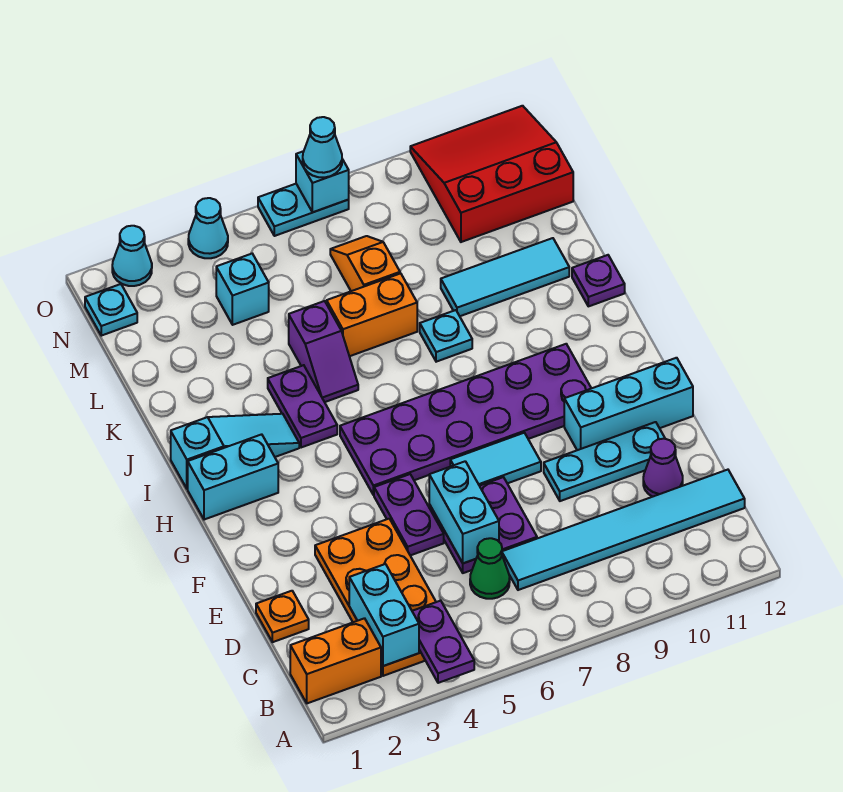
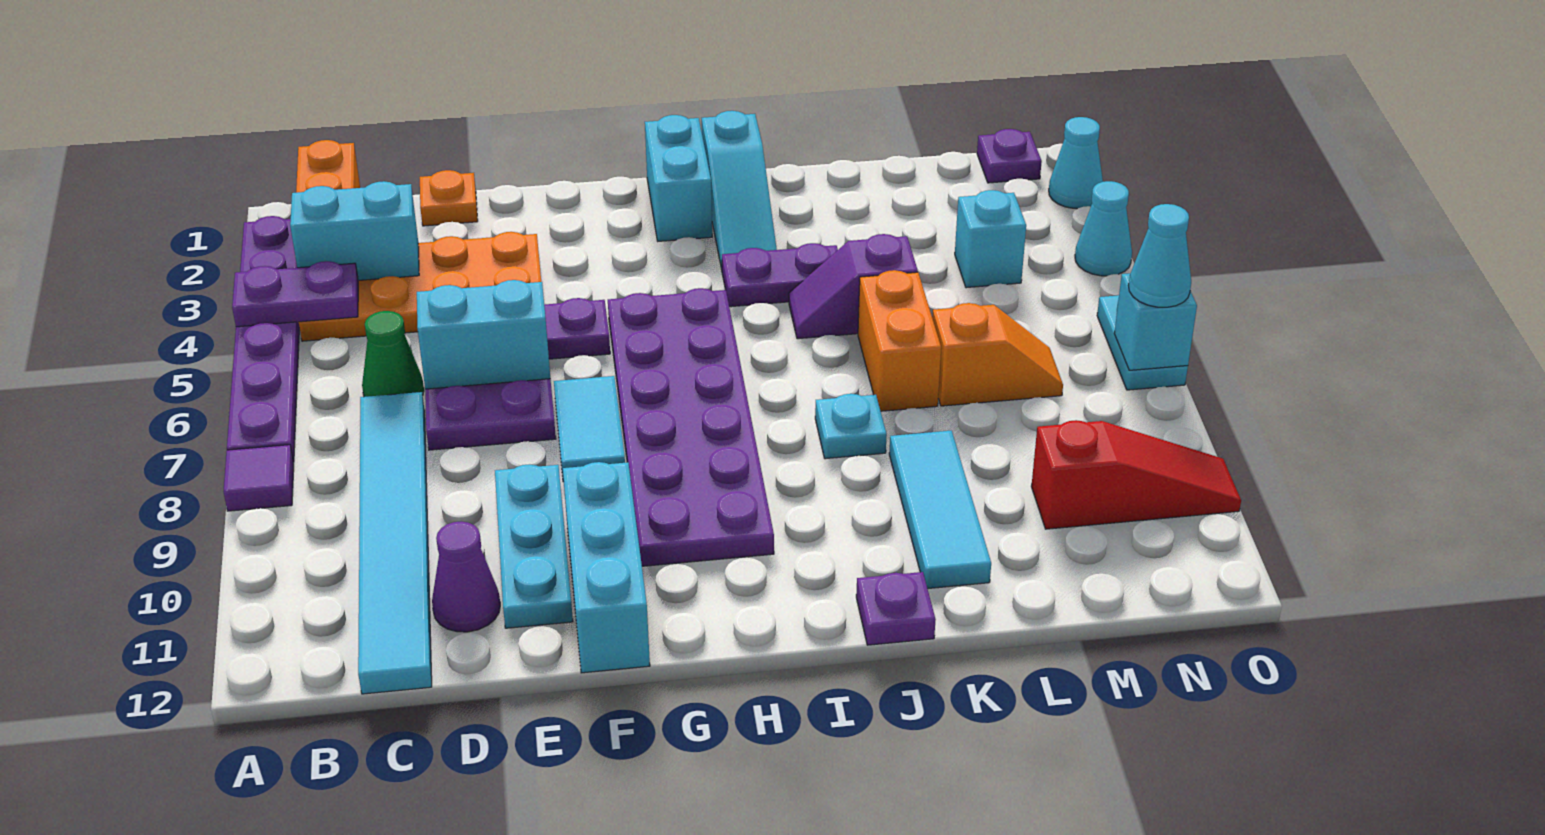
none -> purple 1x6 plate [227,216,299,462]
none -> purple 1x1 tile [223,445,294,511]
red 3x3 slope [410,106,573,242] -> red 1x3 slope [1031,420,1241,529]
cyan 1x1 plate [85,284,137,336] -> purple 1x1 plate [977,129,1042,183]

